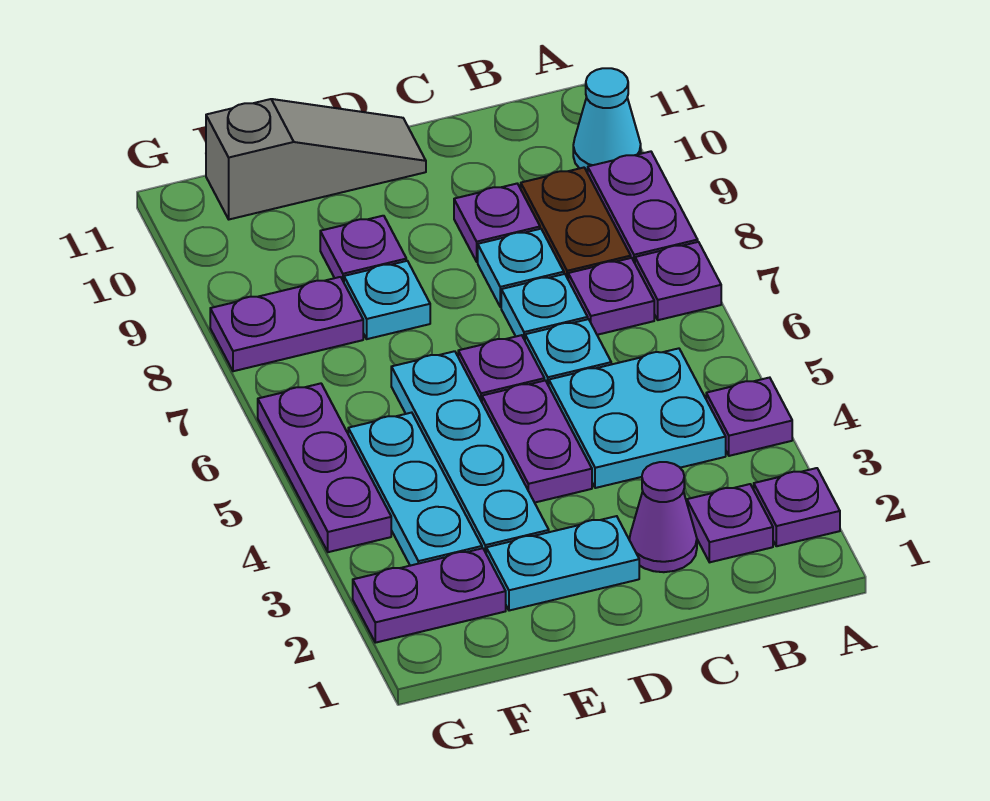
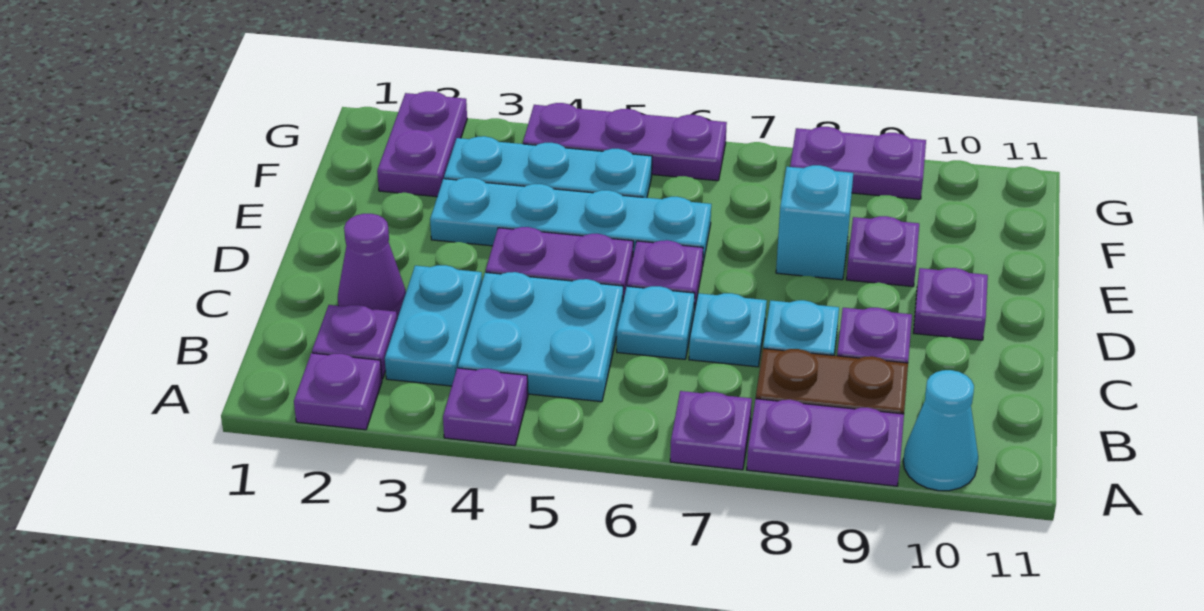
purple 1x1 plate [568,258,654,335] -> purple 1x1 plate moved to [913,268,988,340]
cyan 1x2 plate [486,516,639,611] -> cyan 1x2 plate moved to [385,265,482,386]
grey 1x3 slope [206,99,426,219] -> none
cyan 1x1 plate [344,261,430,339] -> cyan 1x1 brick [776,165,853,280]
purple 1x2 plate [210,277,363,371] -> purple 1x2 plate turned to [790,127,926,199]

